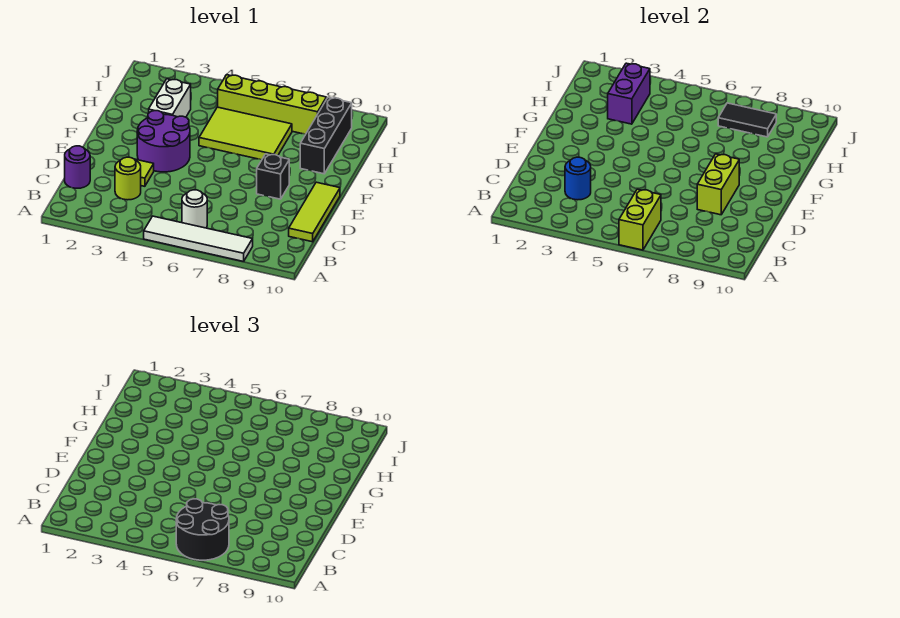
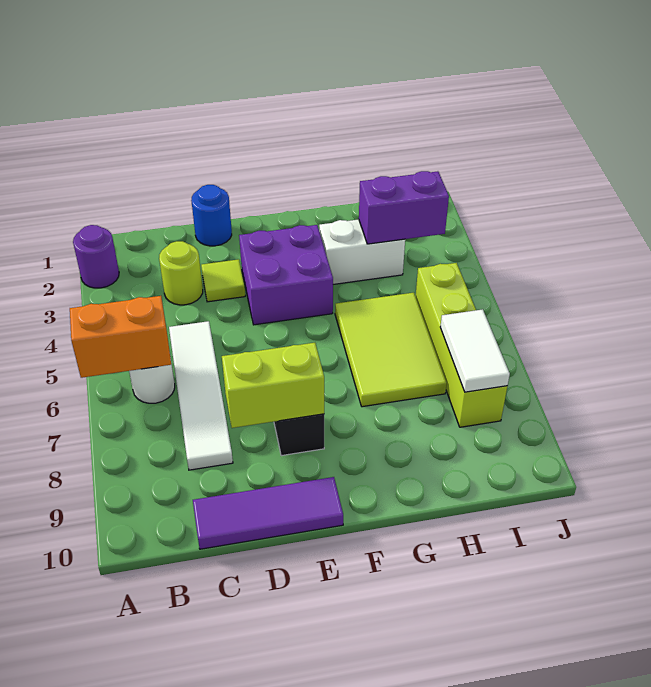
white 1x4 tile [144,216,253,262] -> white 1x4 tile moved to [169,321,233,470]
lime 1x2 brick [619,189,661,250] -> orange 1x2 brick [70,296,171,378]
black 2x2 round brick [176,499,229,560] -> none
purple 1x1 round brick [65,146,90,188] -> purple 1x1 round brick moved to [73,225,119,288]
blue 1x1 round brick [565,157,591,200] -> blue 1x1 round brick moved to [191,185,232,246]
lime 1x3 tile [289,182,340,242] -> purple 1x3 tile [193,477,343,549]
purple 2x2 round brick [137,111,190,172] -> purple 2x2 brick [239,225,333,325]
black 1x3 brick [300,98,352,174] -> none
black 1x2 tile [718,103,776,137] -> white 1x2 tile [440,309,510,392]

